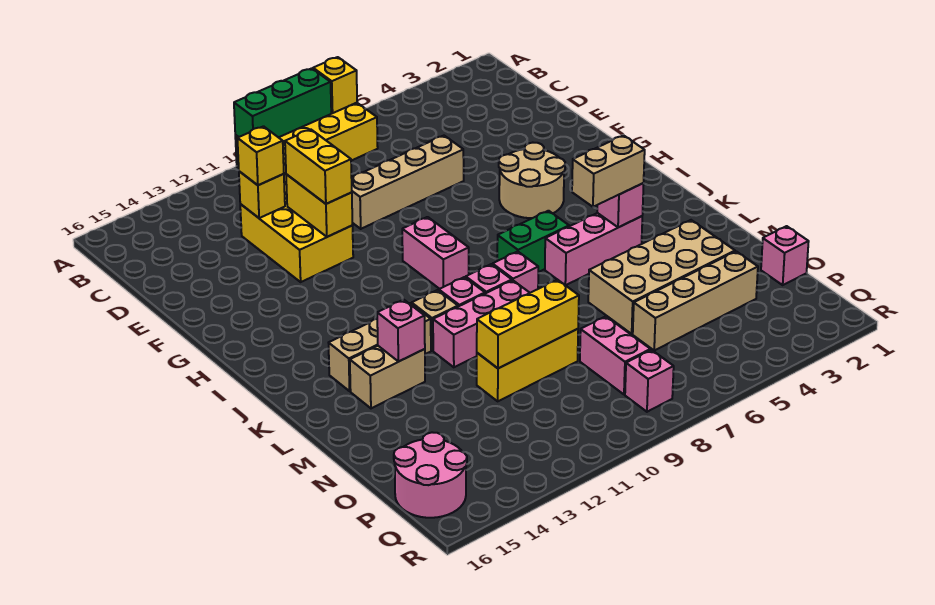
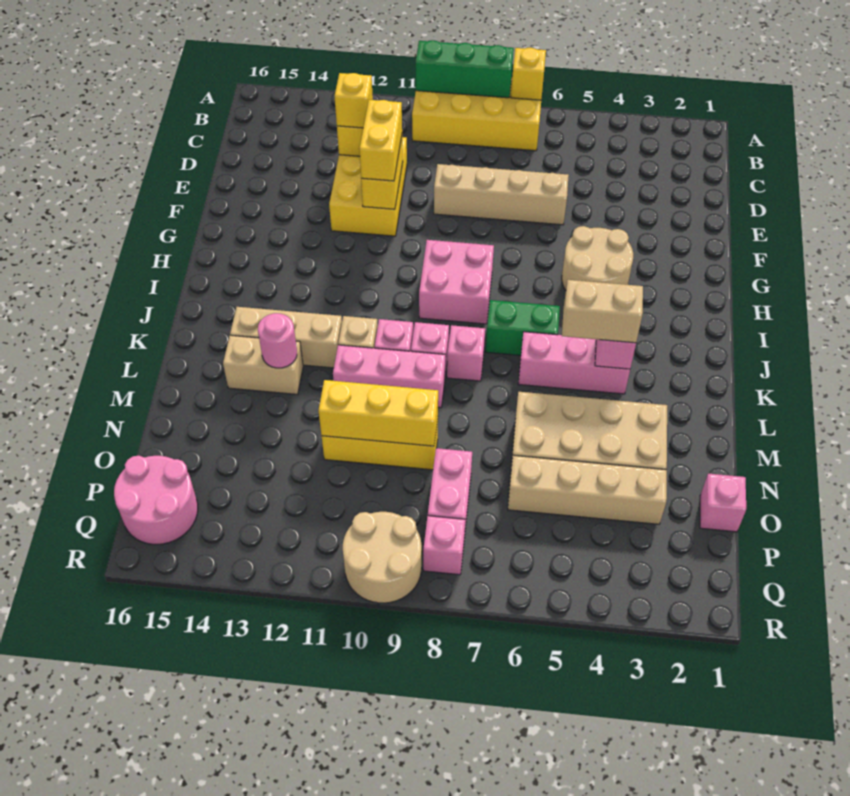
pink 1x2 brick [402,217,469,289] -> pink 2x2 brick [419,240,494,324]
pink 1x1 brick [377,300,425,361] -> pink 1x1 round brick [258,313,297,368]
none -> tan 2x2 round brick [343,512,422,603]

